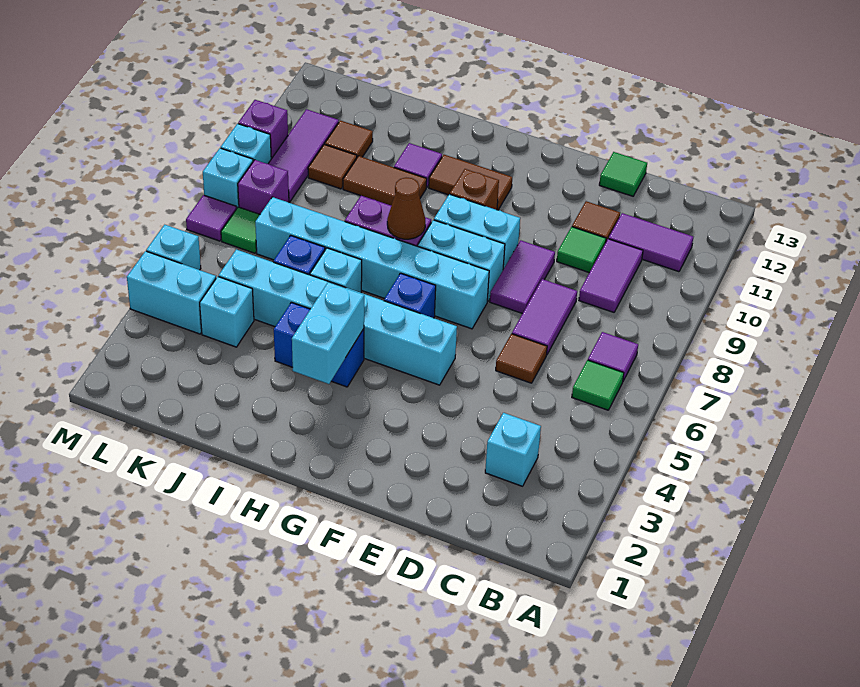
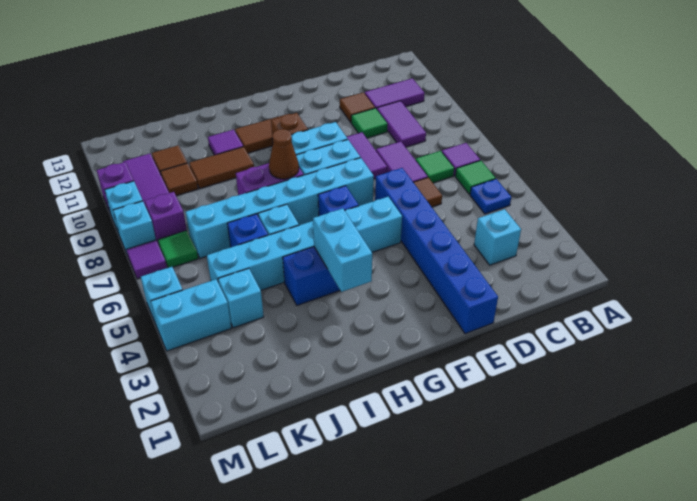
none -> blue 1x1 plate [470,179,511,214]
green 1x1 tile [599,152,647,196] -> green 1x1 tile moved to [416,151,454,183]
none -> blue 1x6 brick [375,168,498,334]

